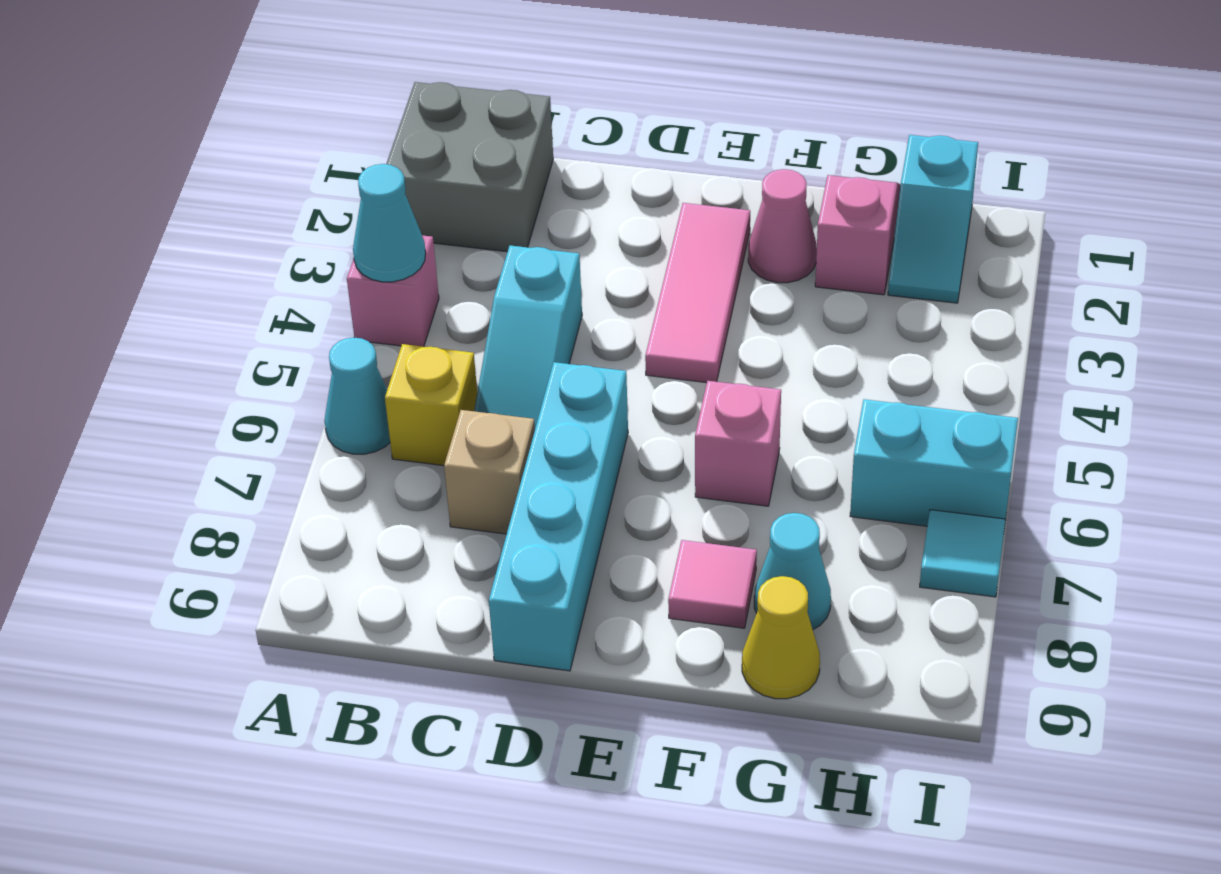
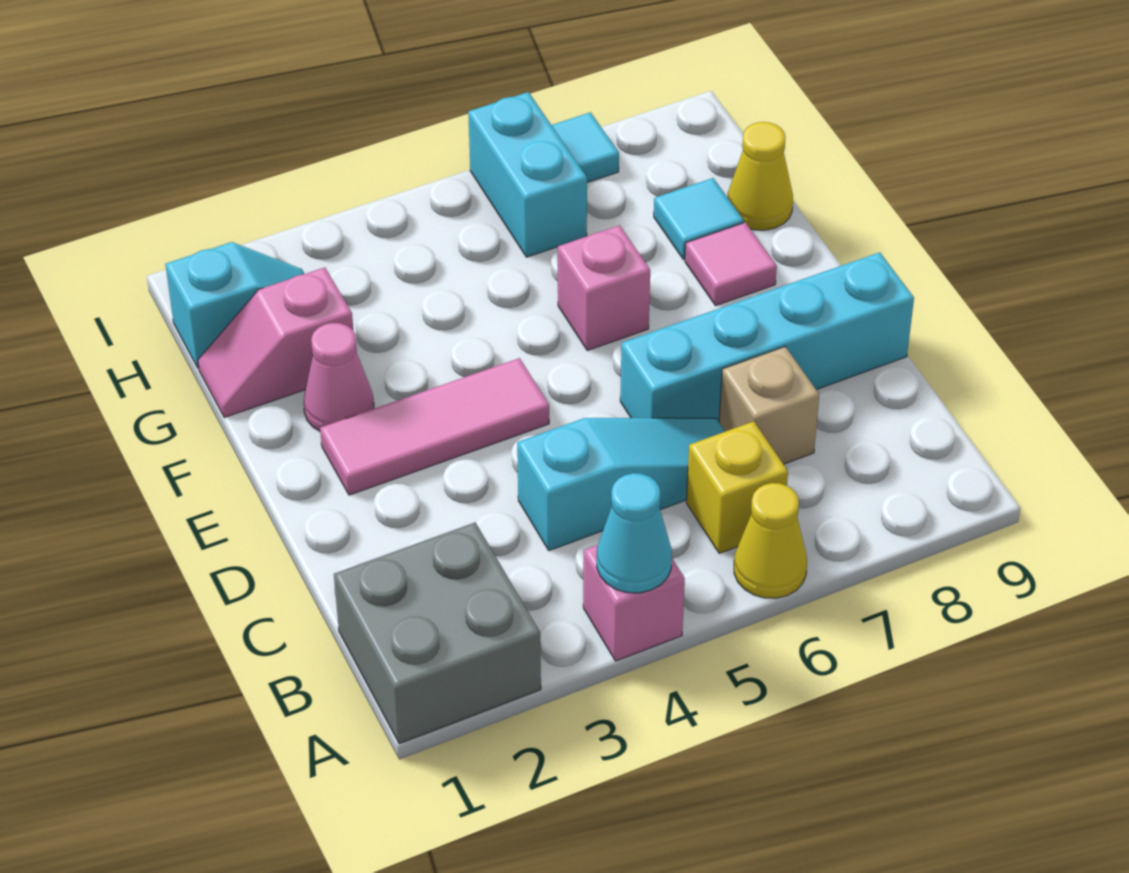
cyan 1x1 cone [324,338,390,454] -> yellow 1x1 cone [734,483,807,598]
cyan 1x1 cone [754,513,831,629] -> cyan 1x1 tile [654,178,744,260]

